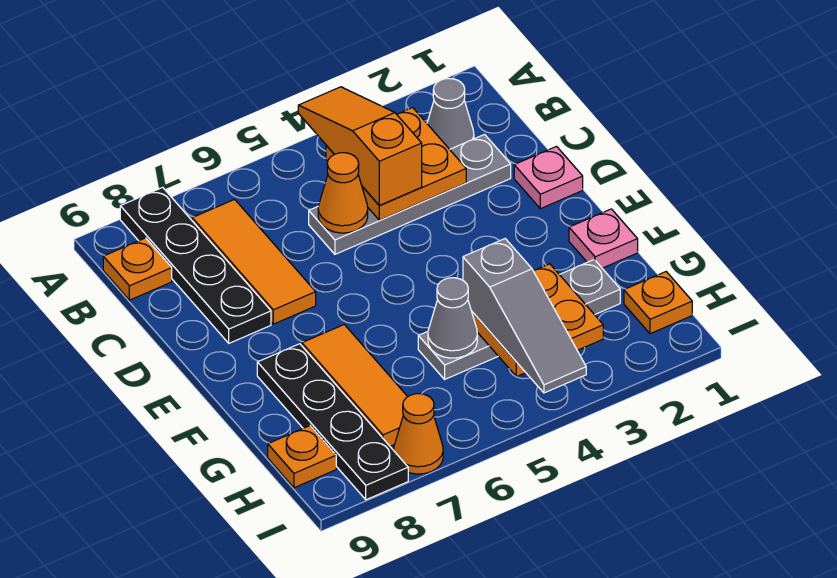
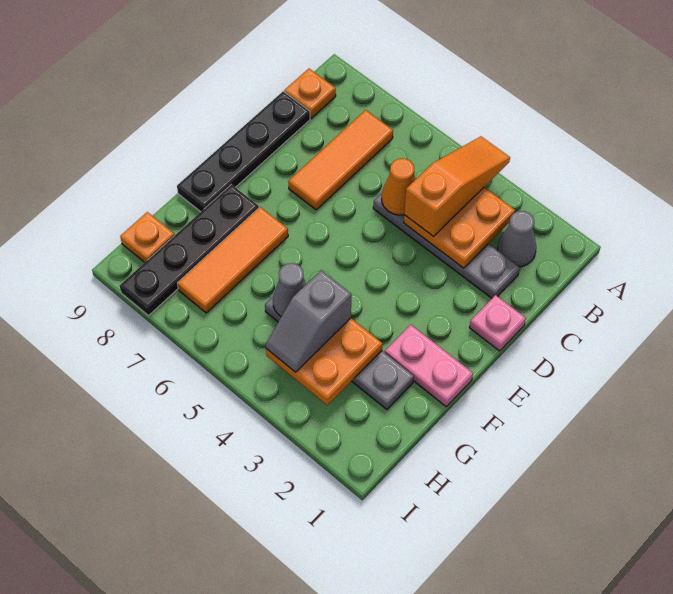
black 1x4 plate [120,187,271,343] -> black 1x4 plate moved to [177,91,310,212]
pink 1x1 plate [569,209,638,268] -> pink 1x2 plate [385,325,473,407]
grey 1x3 slope [463,239,586,393] -> grey 1x2 slope [266,270,351,372]
orange 1x1 plate [624,272,692,334] -> none
orange 1x1 cone [394,394,443,474] -> none

